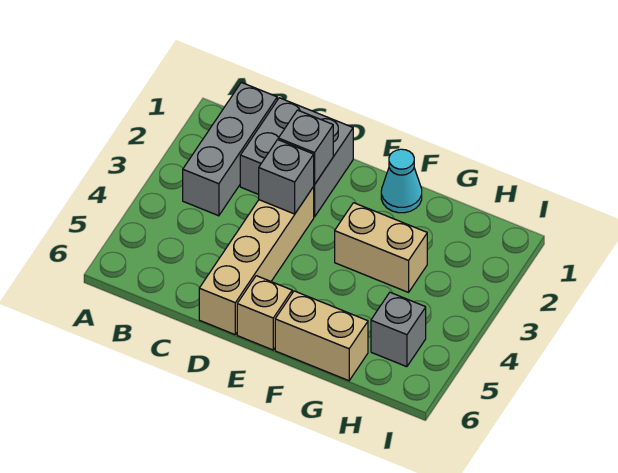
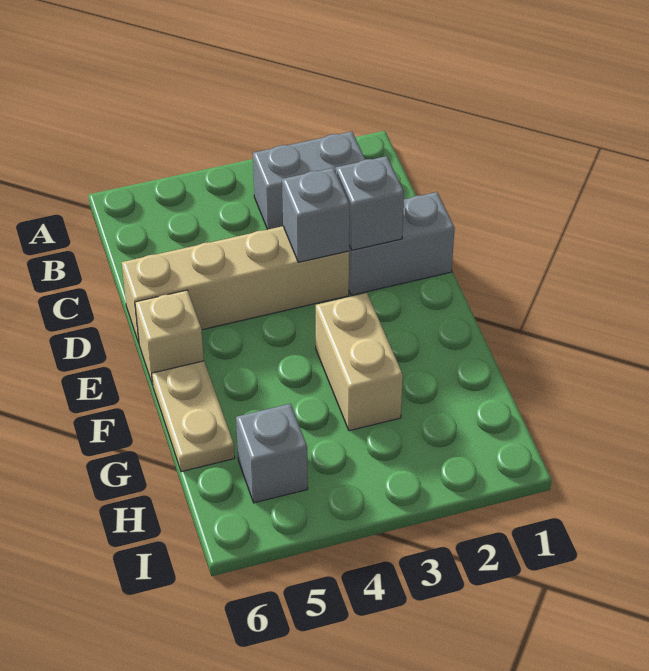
grey 1x3 brick [183,82,277,216] -> grey 1x2 brick [253,132,365,230]
grey 2x2 brick [240,98,353,217] -> grey 1x2 brick [349,192,455,295]
cyan 1x1 cone [381,149,422,213] -> none
tan 1x2 brick [275,291,368,381] -> tan 1x2 plate [152,361,235,472]

